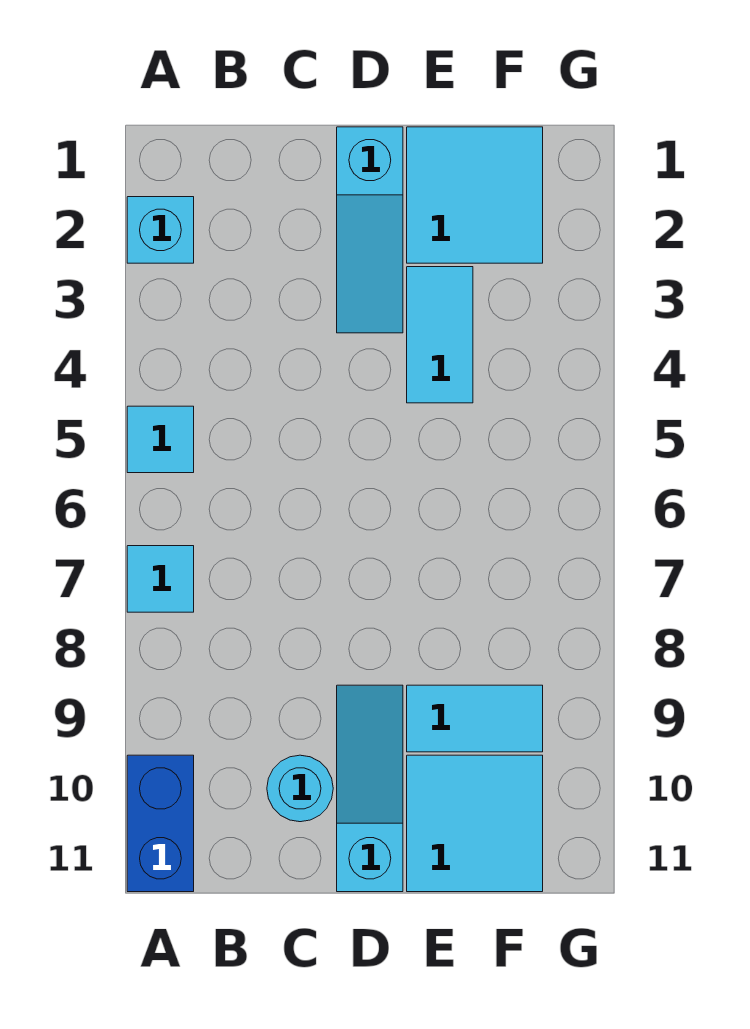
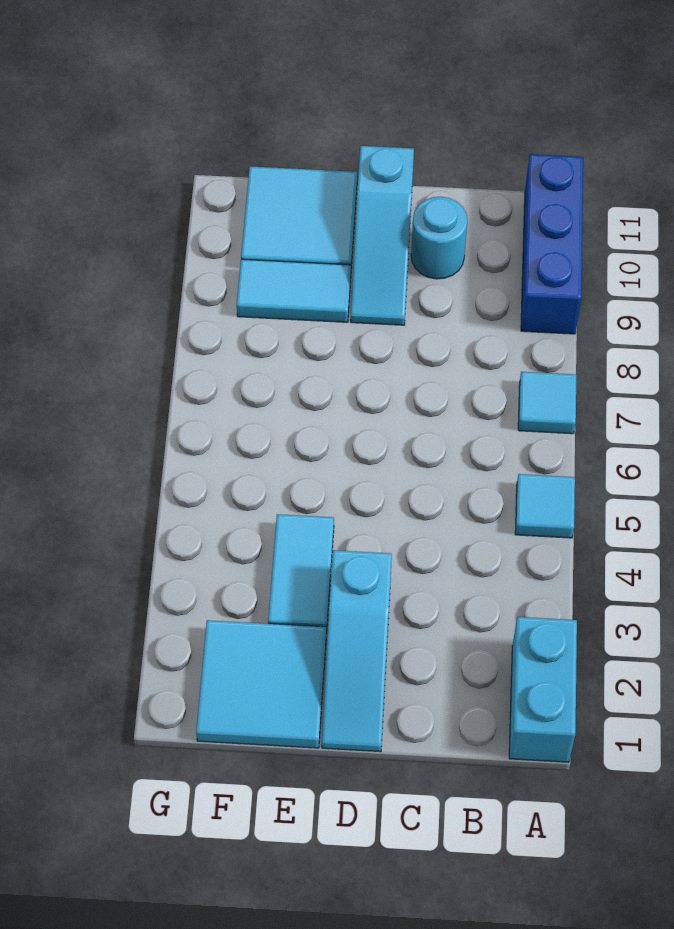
cyan 1x1 brick [127,197,194,263] -> cyan 1x2 brick [509,617,577,762]
blue 1x2 brick [127,755,194,892] -> blue 1x3 brick [521,154,583,334]
cyan 1x3 slope [337,127,403,333] -> cyan 1x3 slope turned to [322,550,392,752]

